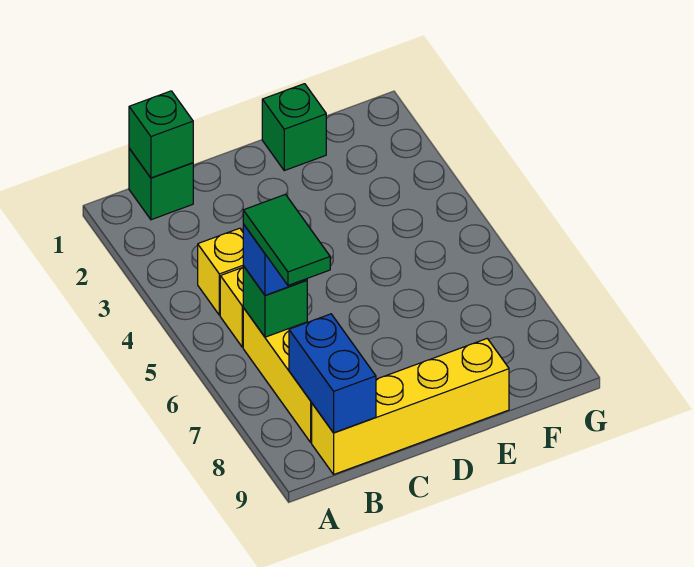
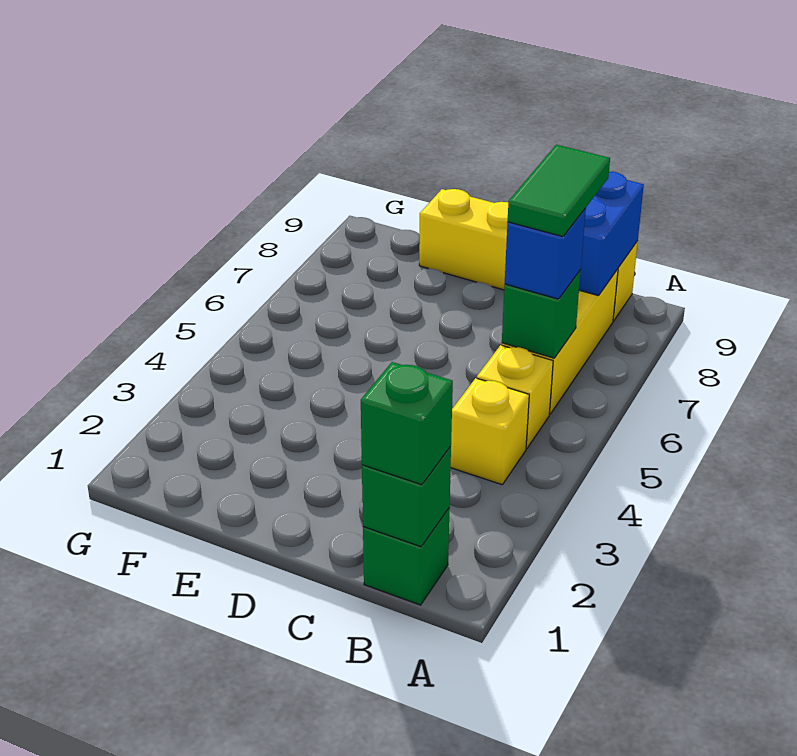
green 1x1 brick [262,84,326,171] -> green 1x1 brick moved to [361,362,453,485]

